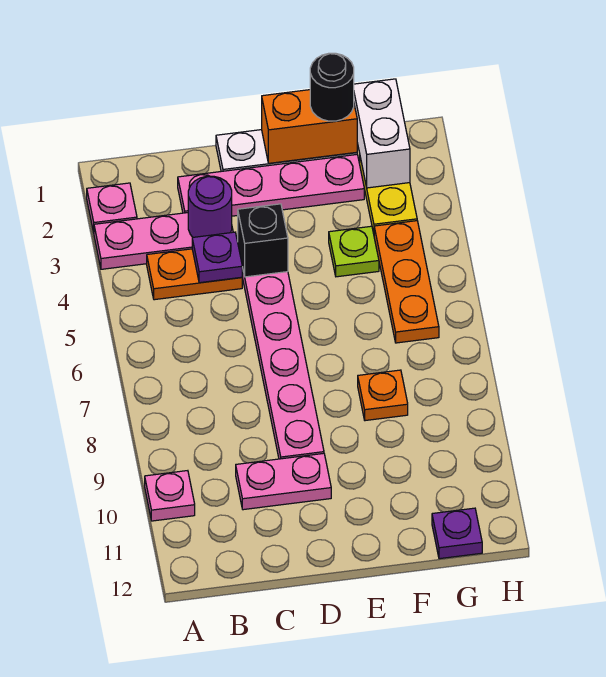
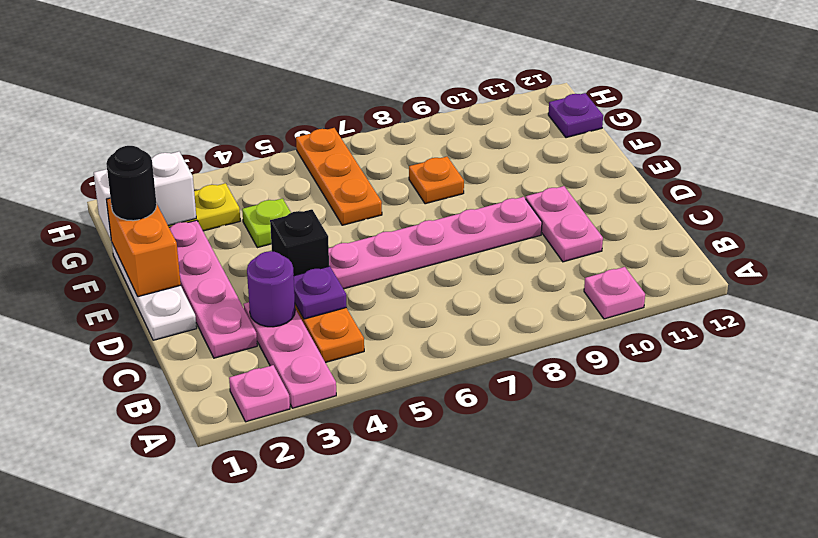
orange 1x3 plate [374,221,439,343] -> orange 1x3 plate turned to [296,128,382,225]

